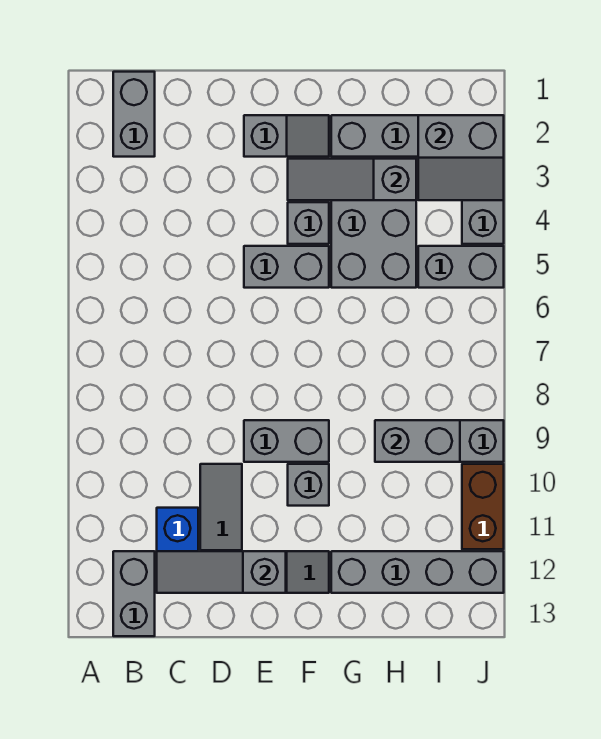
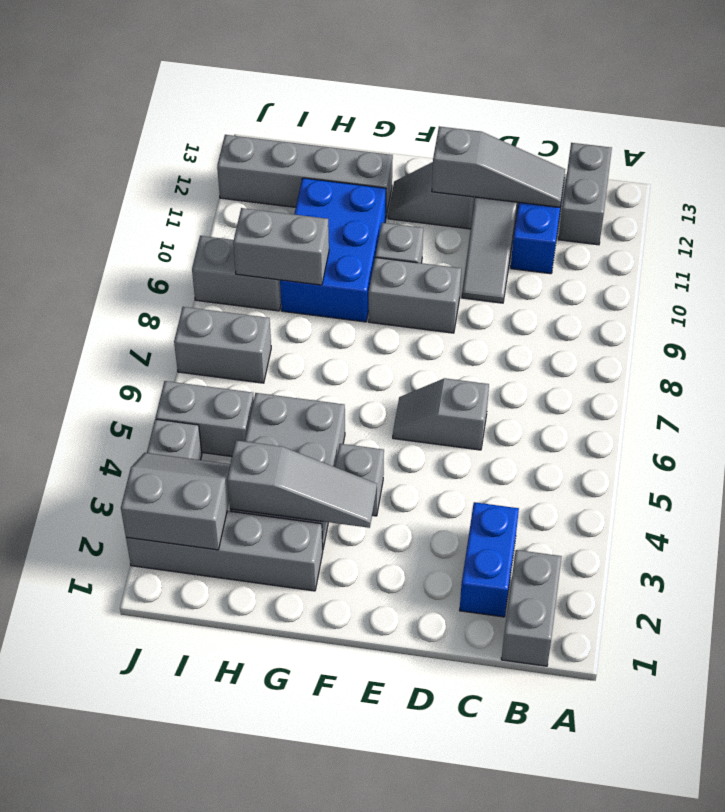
none -> blue 1x2 brick [459,502,519,617]
grey 1x2 slope [244,115,329,157] -> grey 1x2 slope moved to [393,378,489,450]
grey 1x2 brick [244,246,329,288] -> grey 1x2 brick moved to [174,307,271,383]
none -> blue 2x3 brick [280,178,386,322]
brown 1x2 brick [462,464,504,549] -> none

